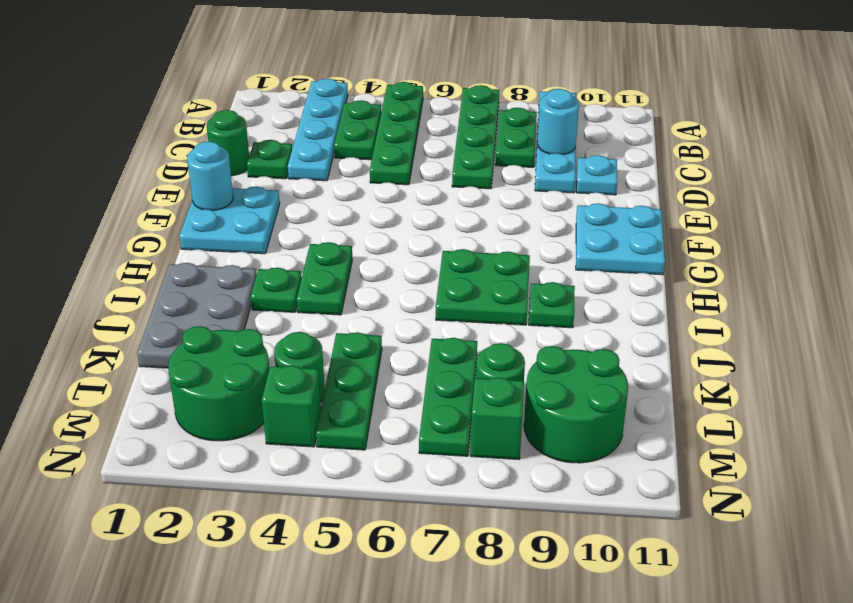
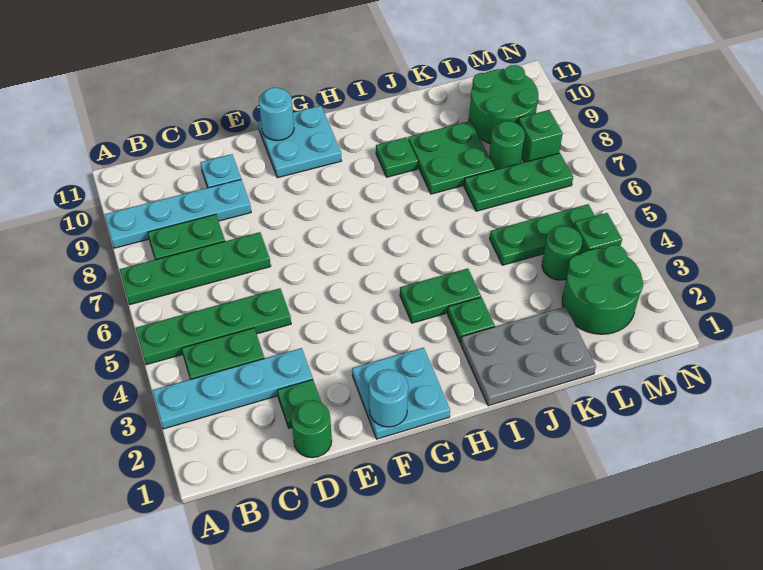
cyan 1x1 round brick [537,89,579,154] -> cyan 1x1 round brick moved to [259,88,294,141]
green 2x2 plate [436,249,530,325] -> green 2x2 plate moved to [408,121,495,194]

